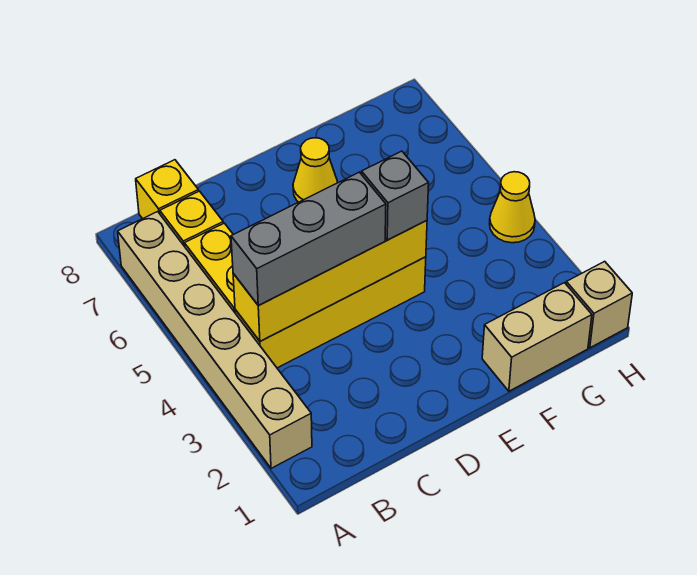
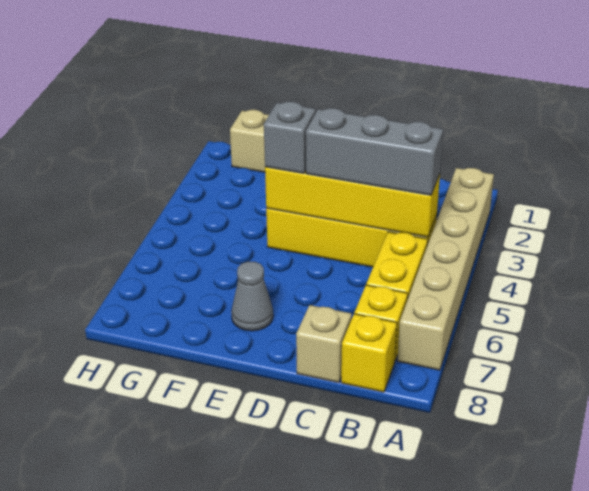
yellow 1x1 cone [293,138,337,202] -> grey 1x1 cone [231,262,273,331]
tan 1x1 brick [566,261,632,348] -> tan 1x1 brick moved to [296,305,352,383]
yellow 1x1 cone [490,172,535,243] -> none

